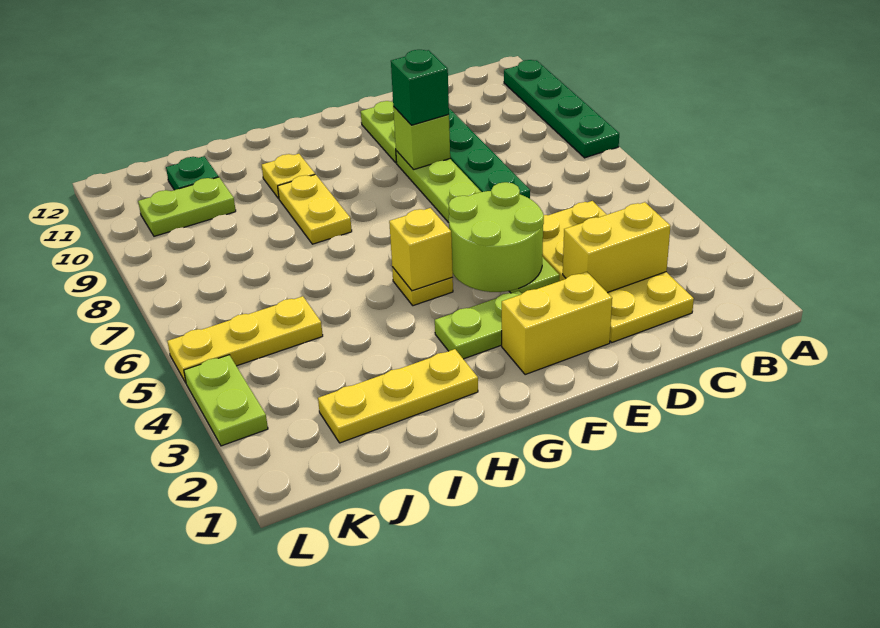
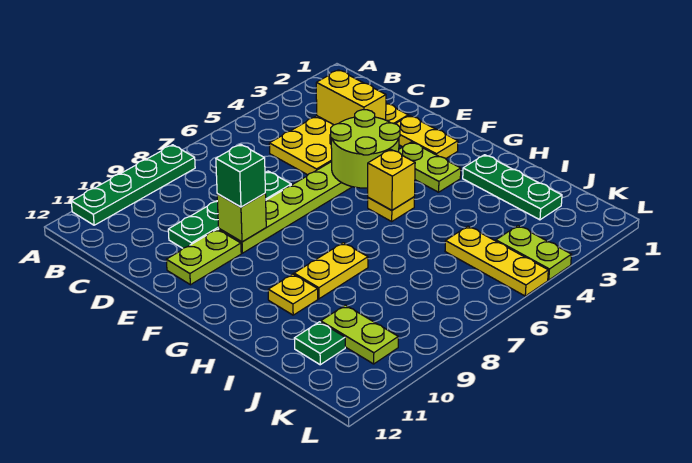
yellow 1x2 brick [502,272,612,375] -> yellow 1x2 plate [396,116,458,159]
yellow 1x3 plate [318,349,478,443] -> green 1x3 plate [463,155,562,220]
lime 1x2 plate [184,355,268,446] -> lime 1x2 plate turned to [496,226,572,280]

